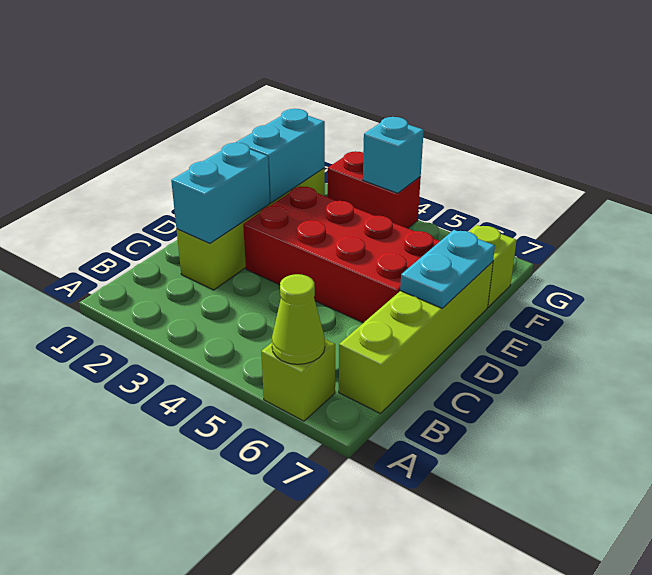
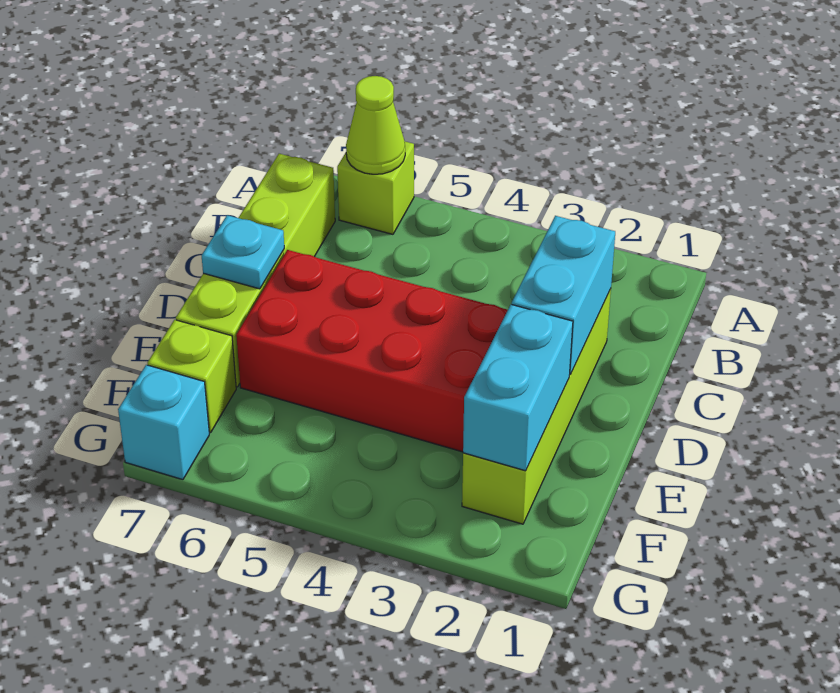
cyan 1x2 plate [400,230,495,308] -> cyan 1x1 plate [202,215,284,289]
red 1x2 brick [328,151,421,228] -> none
cyan 1x1 brick [363,117,424,193] -> cyan 1x1 brick moved to [118,365,209,480]

